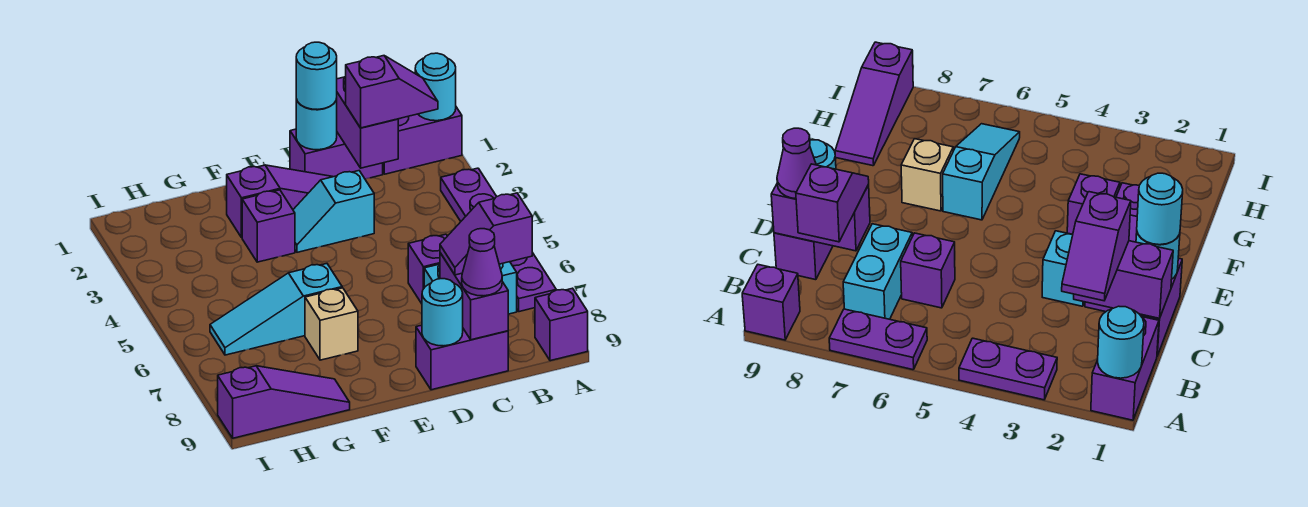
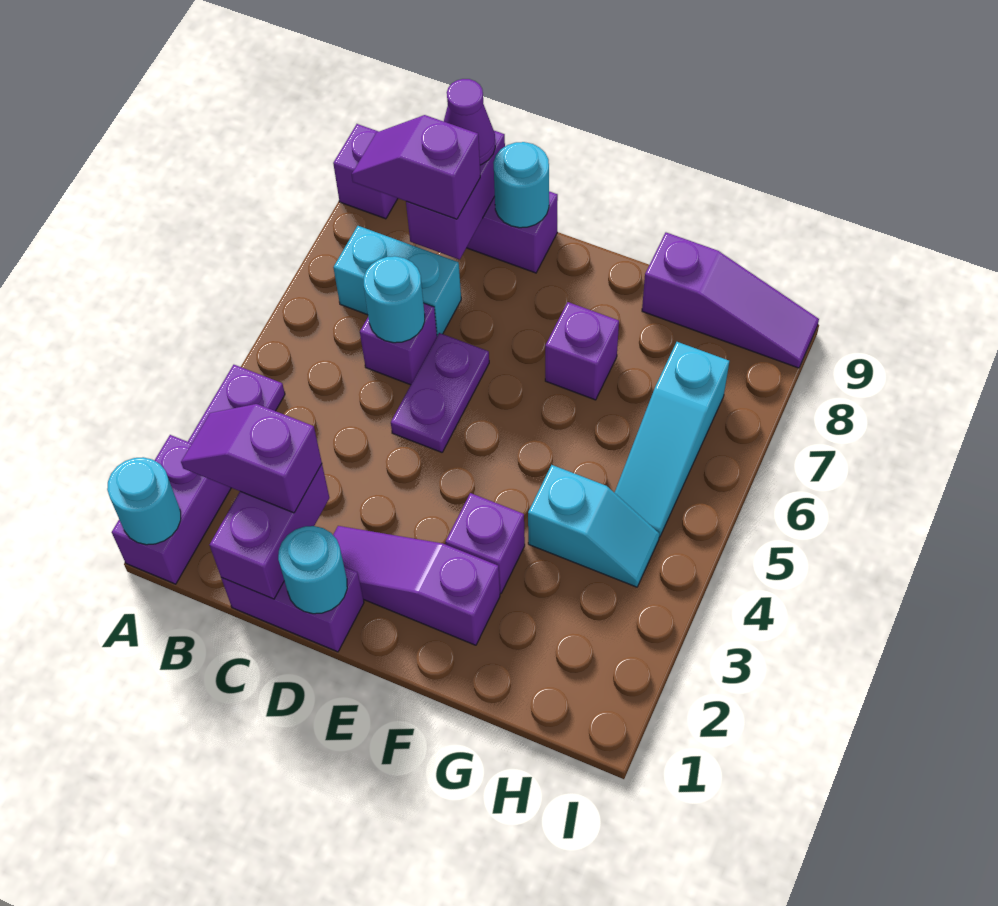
purple 1x2 brick [383,107,462,174] -> purple 1x2 brick turned to [112,435,231,584]
purple 1x2 plate [510,253,556,312] -> purple 1x2 plate moved to [391,333,489,452]
purple 1x2 slope [440,193,532,275] -> purple 1x2 slope turned to [352,115,480,219]
cyan 1x1 round brick [296,42,337,109] -> cyan 1x1 round brick moved to [364,256,425,343]
cyan 1x2 slope [293,171,374,252] -> cyan 1x2 slope moved to [528,465,660,587]
cyan 1x3 slope [210,264,342,355] -> cyan 1x3 slope turned to [615,342,729,537]
tan 1x1 brick [305,288,358,360] -> purple 1x1 brick [545,302,619,400]
purple 1x3 slope [218,366,350,438] -> purple 1x3 slope turned to [642,233,819,368]

